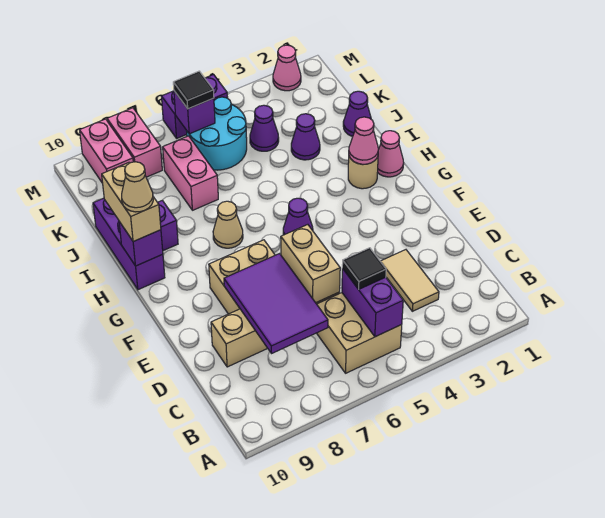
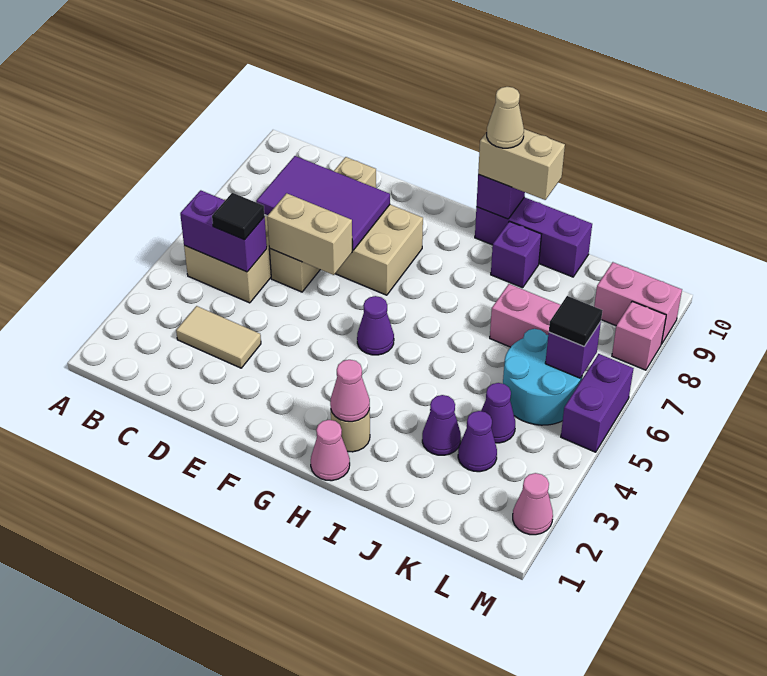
tan 1x1 cone [213,201,243,248] -> none
purple 1x1 cone [343,91,371,136] -> purple 1x1 cone moved to [458,411,497,472]
pink 1x2 brick [107,108,162,177] -> pink 1x1 brick [612,301,666,370]

